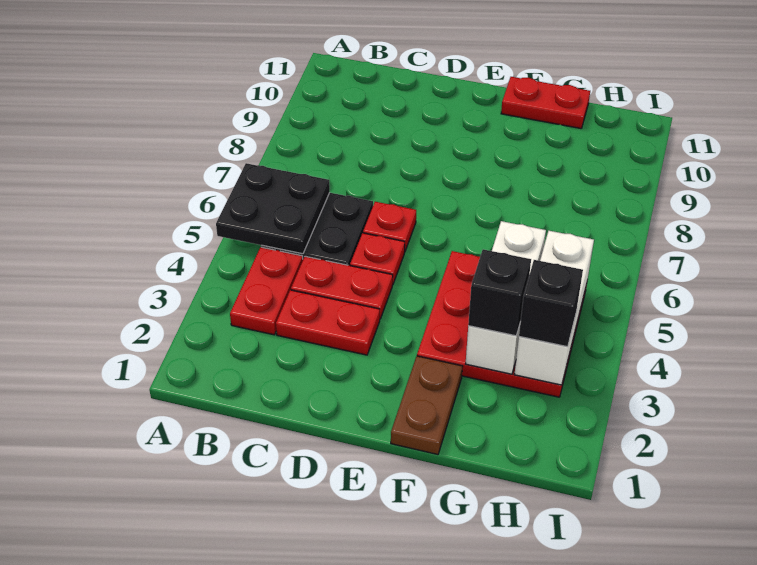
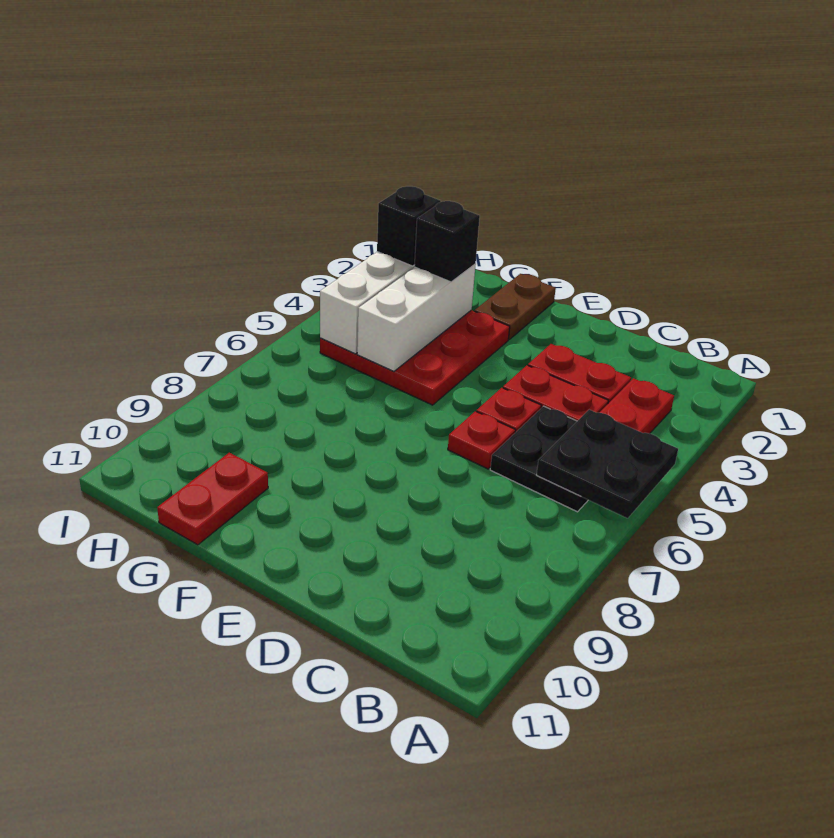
red 1x2 plate [501,77,590,128] -> red 1x2 plate turned to [157,453,268,545]

